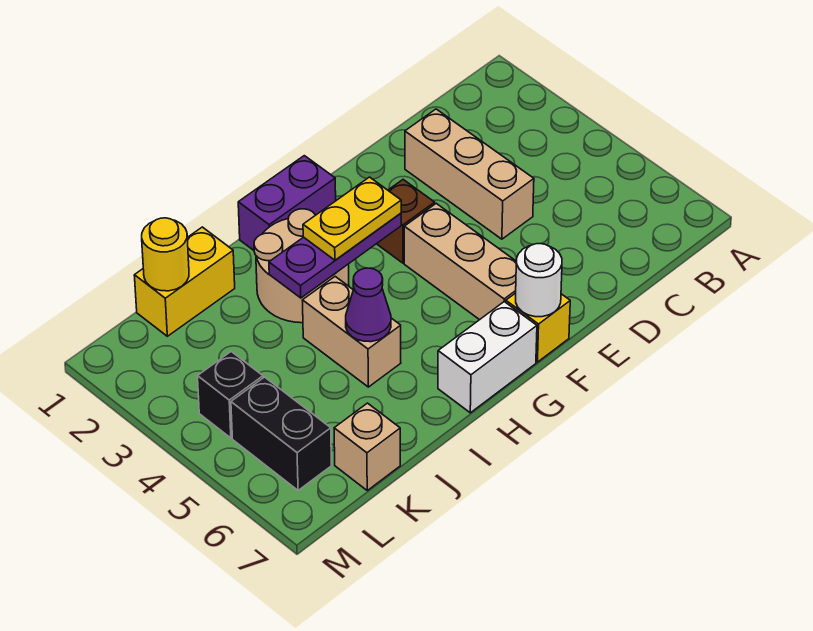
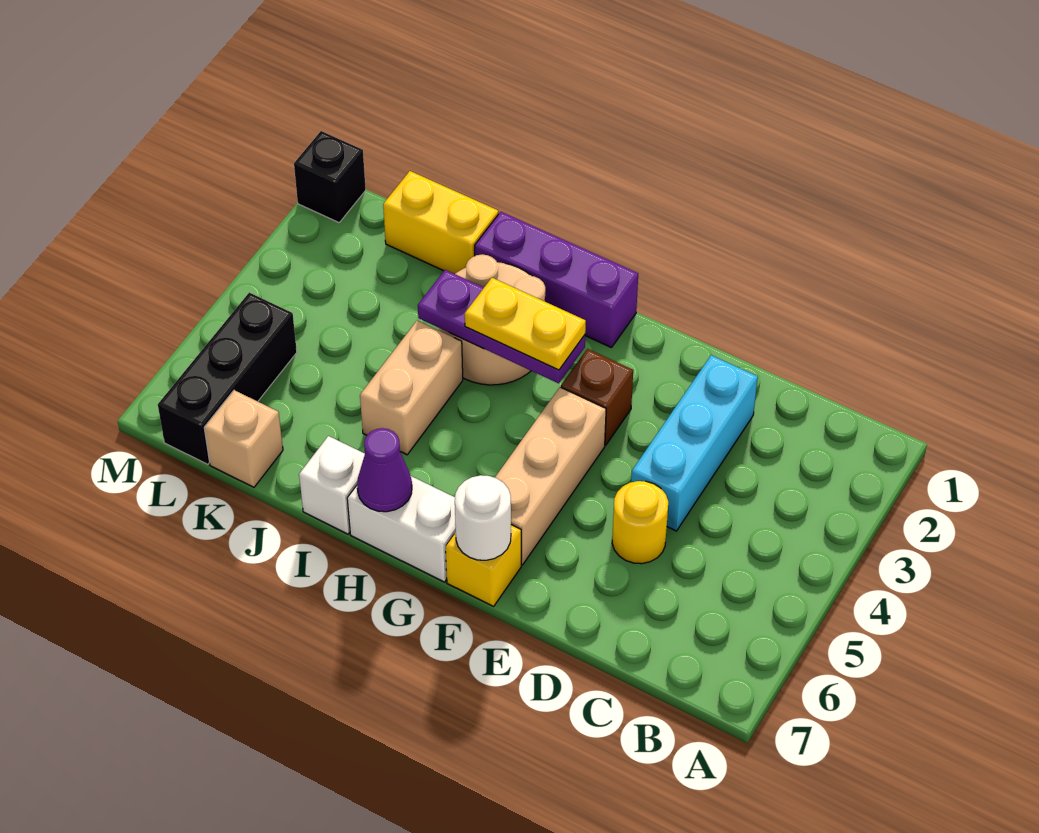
tan 1x3 brick [405,109,534,239] -> cyan 1x3 brick [631,355,758,531]
purple 1x2 brick [238,156,336,250] -> purple 1x3 brick [475,212,638,348]
purple 1x1 cone [346,268,391,342] -> purple 1x1 cone moved to [357,428,412,512]
none -> white 1x1 brick [299,436,365,534]
yellow 1x1 round brick [142,218,189,291] -> yellow 1x1 round brick moved to [612,481,668,564]
black 1x1 brick [198,352,263,438] -> black 1x1 brick moved to [294,131,366,222]
black 1x2 brick [231,377,331,490] -> black 1x3 brick [158,293,297,464]

